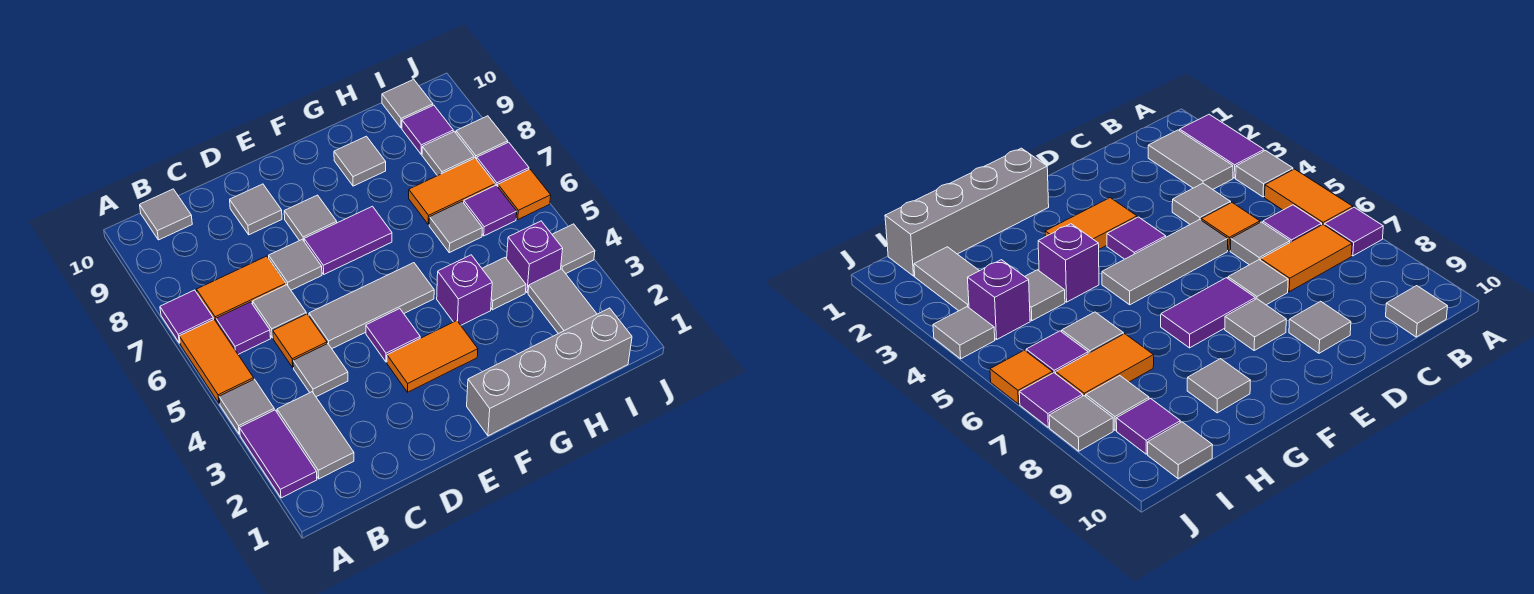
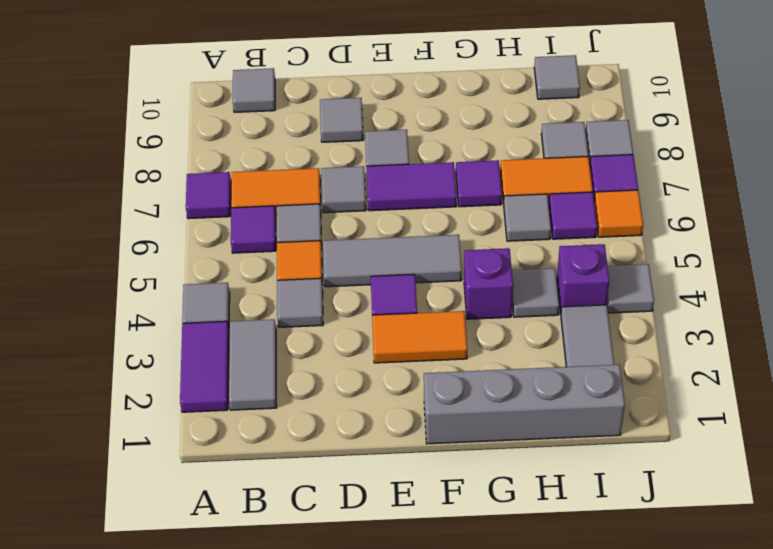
orange 1x2 tile [179,320,254,404] -> none
grey 1x1 tile [334,136,386,186] -> none
purple 1x1 tile [402,105,453,154] -> purple 1x1 tile moved to [456,160,502,207]

